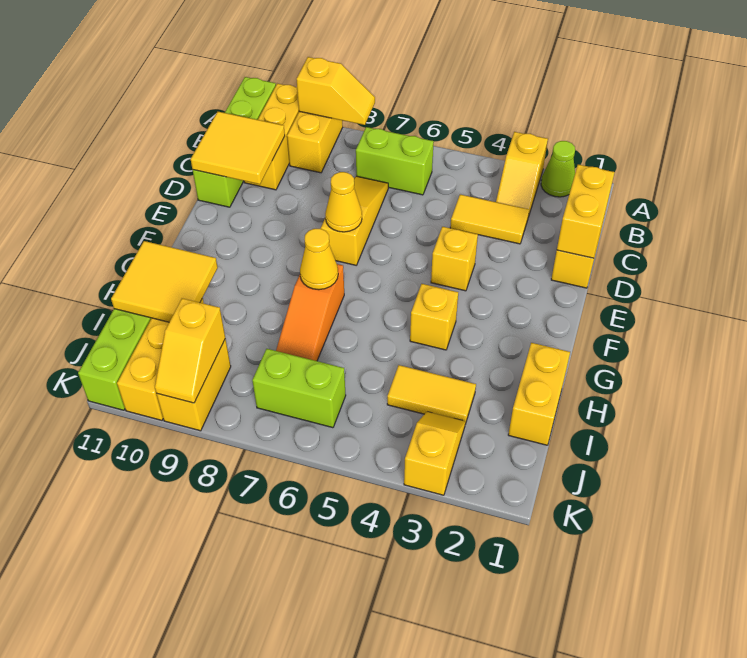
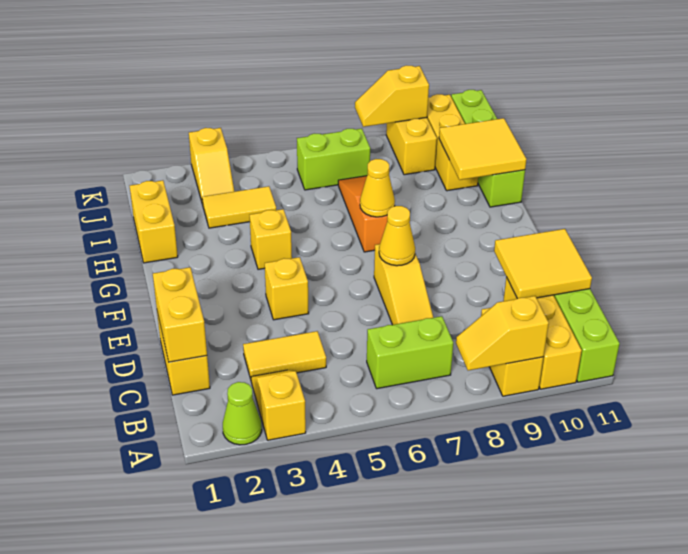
yellow 1x2 slope [155,298,225,403] -> yellow 1x2 slope turned to [355,65,429,127]

